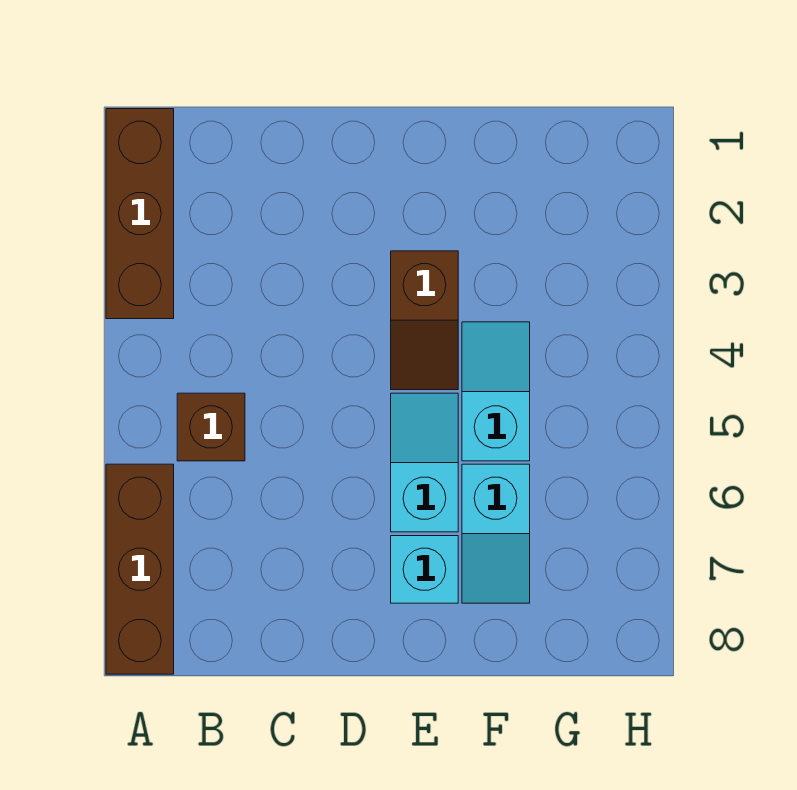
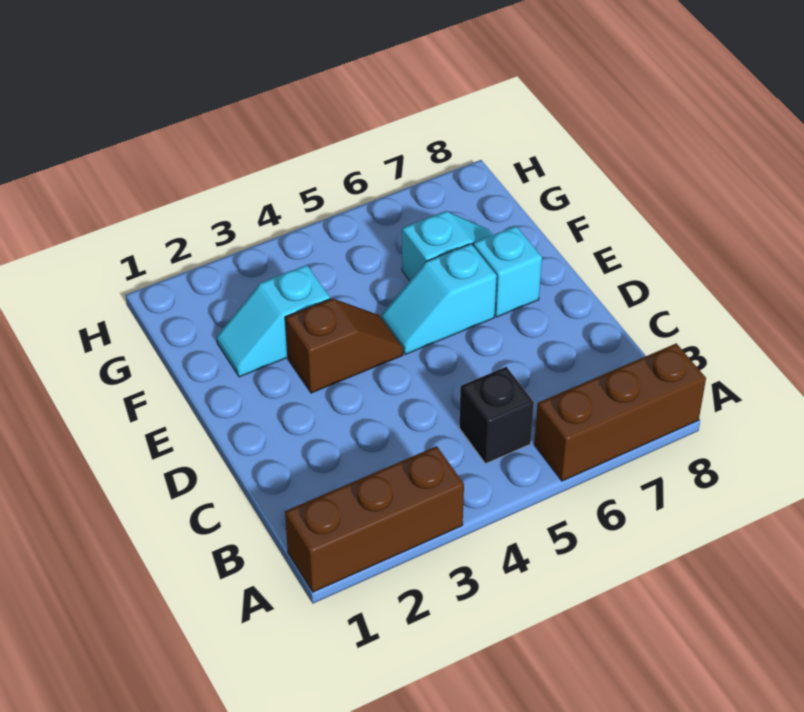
brown 1x1 brick [177,393,245,461] -> black 1x1 brick [459,367,534,464]
cyan 1x2 slope [462,322,530,461] -> cyan 1x2 slope moved to [217,265,330,377]

